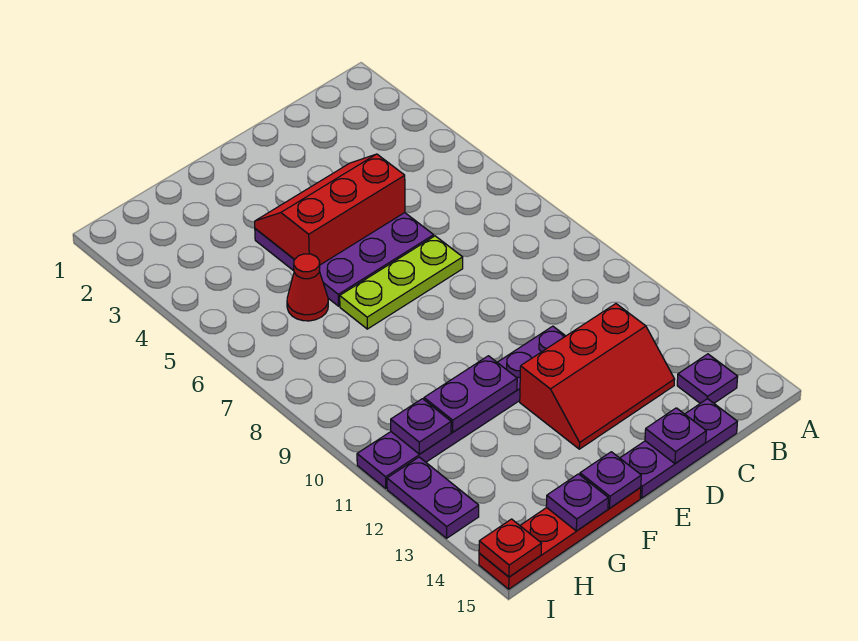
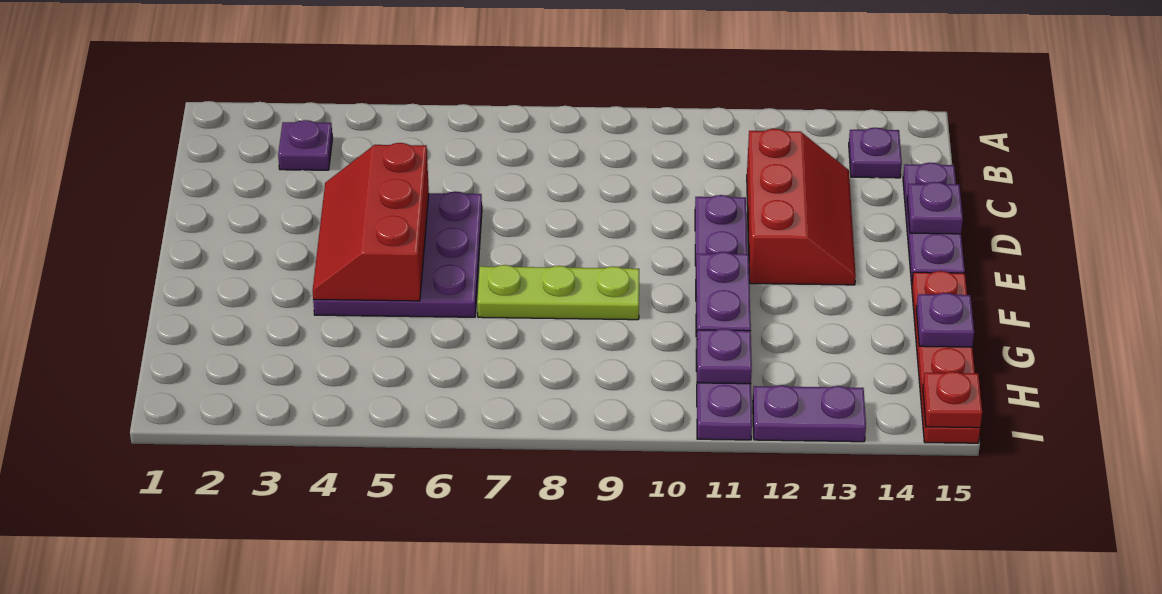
lime 1x3 plate [340,236,463,329] -> lime 1x3 plate turned to [477,265,639,320]
purple 1x1 plate [580,452,641,508] -> purple 1x1 plate moved to [278,120,333,170]
red 1x1 cone [287,254,328,321] -> none

